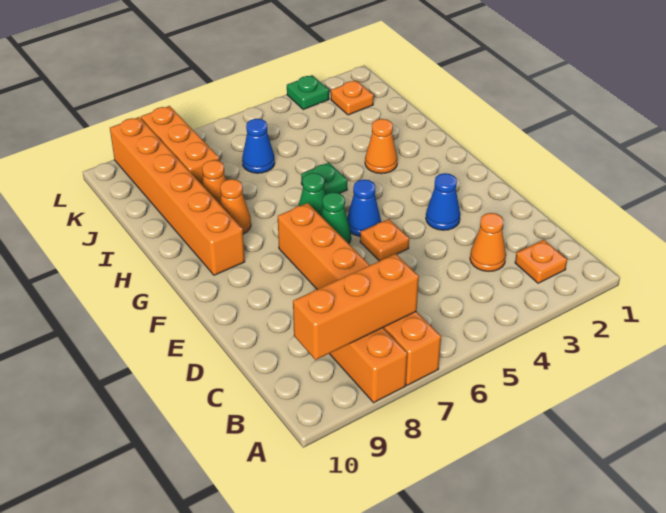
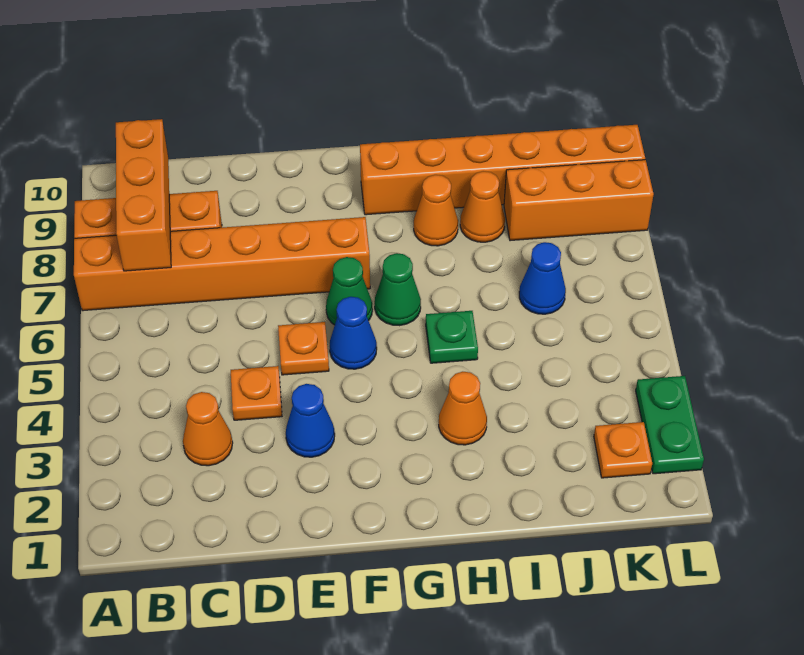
orange 1x1 plate [515,239,567,283] -> orange 1x1 plate moved to [231,366,282,420]
green 1x1 plate [287,75,329,110] -> green 1x2 plate [636,376,704,474]

